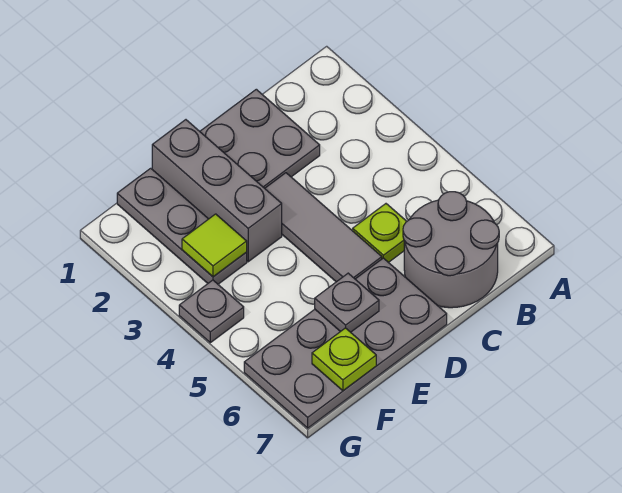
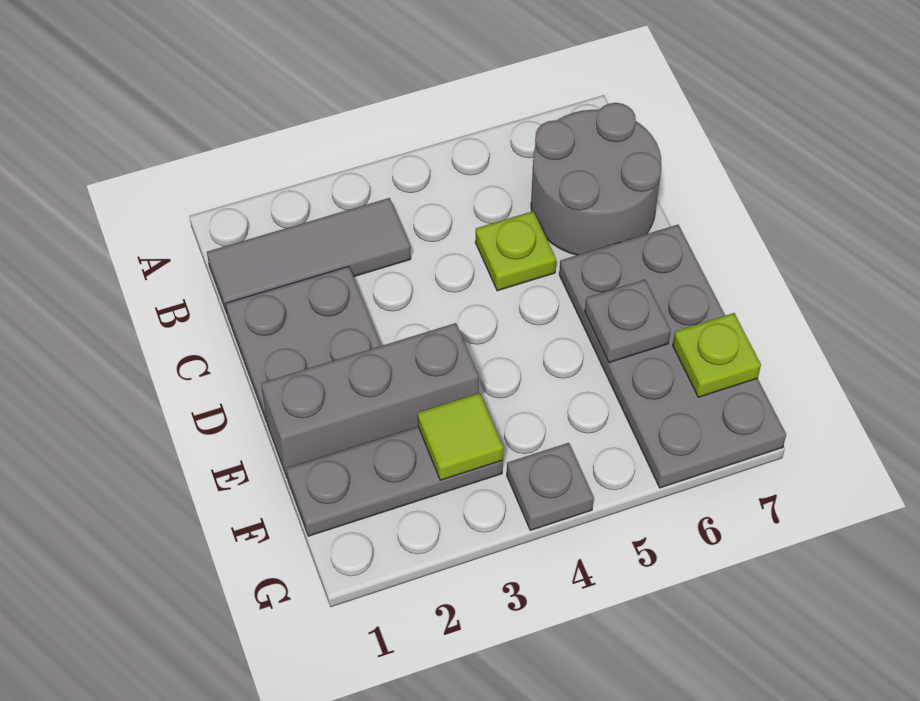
grey 1x3 tile [265,173,382,282] -> grey 1x3 tile moved to [207,198,411,313]

